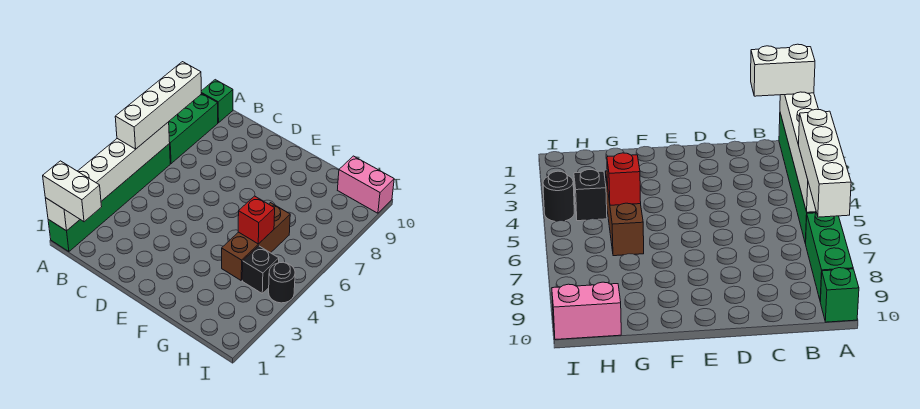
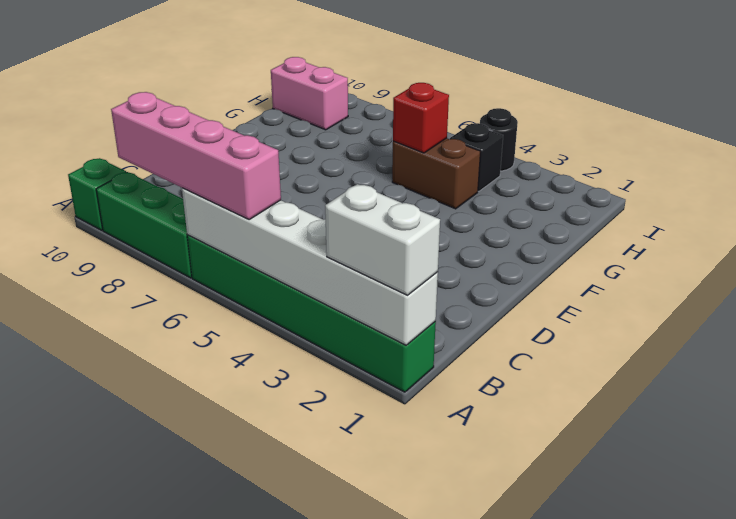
white 1x2 brick [43,161,102,222] -> white 1x2 brick turned to [325,184,440,295]
white 1x4 brick [115,62,201,149] -> pink 1x4 brick [111,92,281,219]
brown 1x3 brick [222,203,290,280] -> brown 1x2 brick [392,138,481,209]
pink 1x2 brick [338,156,394,213] -> pink 1x2 brick turned to [271,57,348,130]

